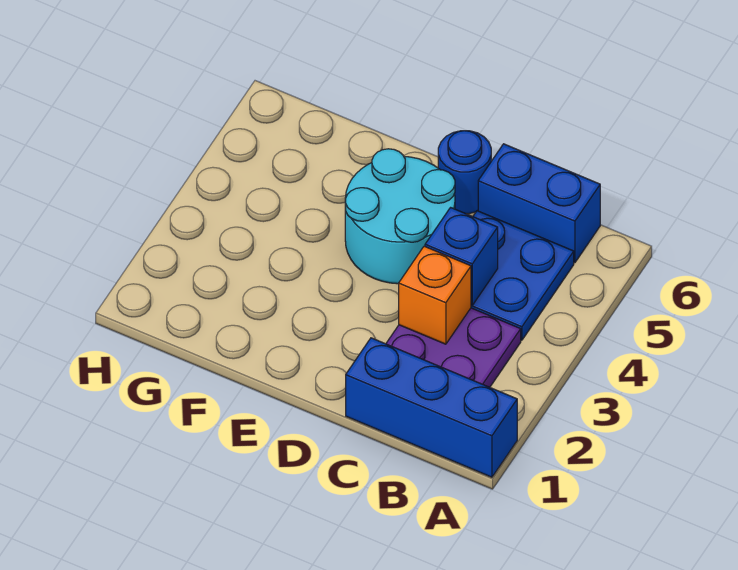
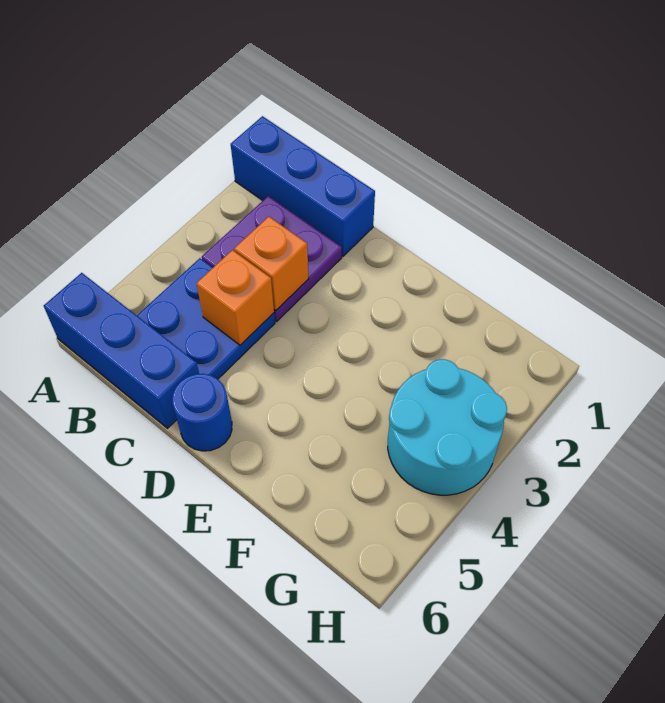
blue 1x2 brick [478,144,600,263] -> blue 1x3 brick [44,273,199,428]
blue 1x1 brick [425,208,498,305] -> orange 1x1 brick [196,250,274,345]
cyan 2x2 round brick [345,149,455,284] -> cyan 2x2 round brick moved to [388,359,507,495]

